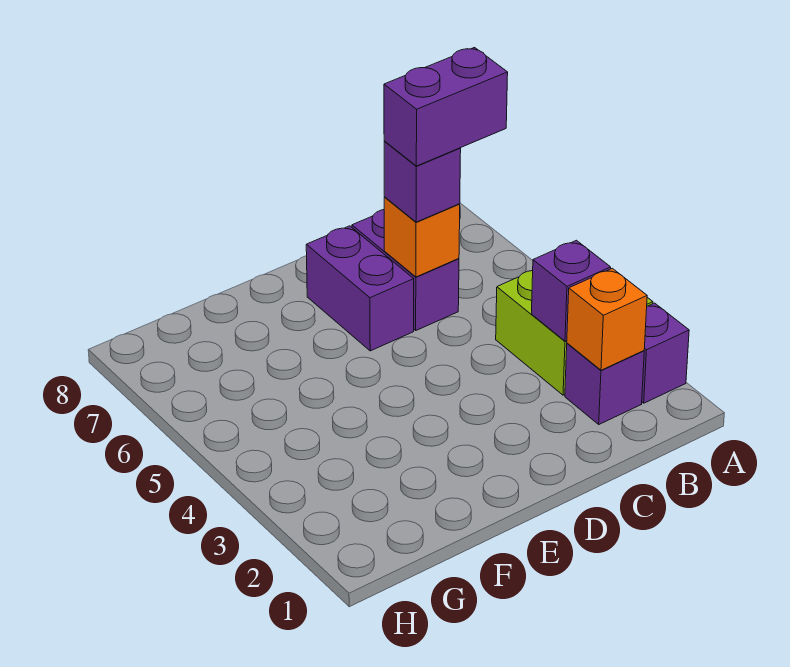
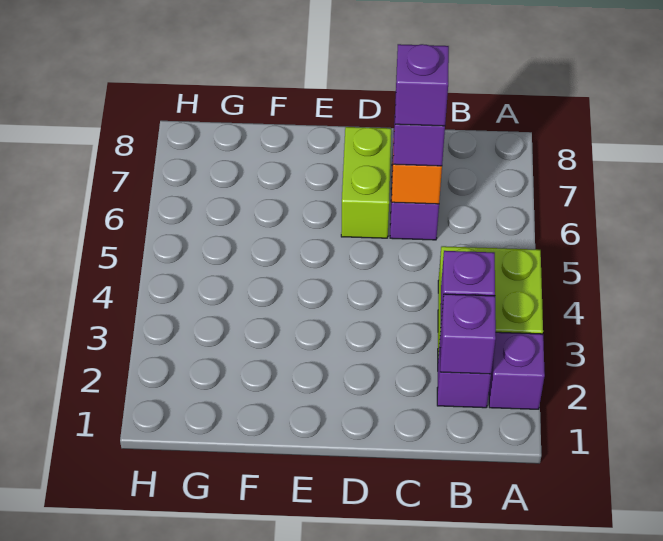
orange 1x1 brick [567,268,647,370] -> purple 1x1 brick [440,294,496,374]
purple 1x2 brick [384,48,508,166] -> purple 1x1 brick [395,44,449,126]
purple 1x2 brick [306,226,414,351] -> lime 1x2 brick [341,127,391,238]

